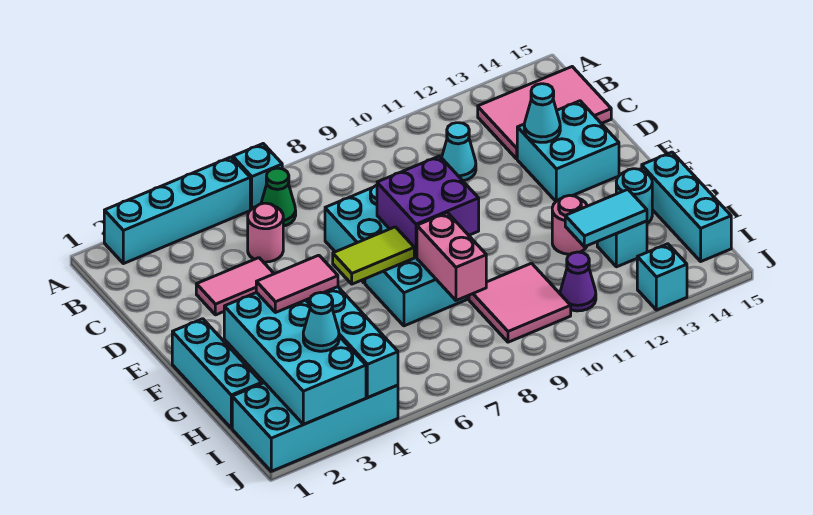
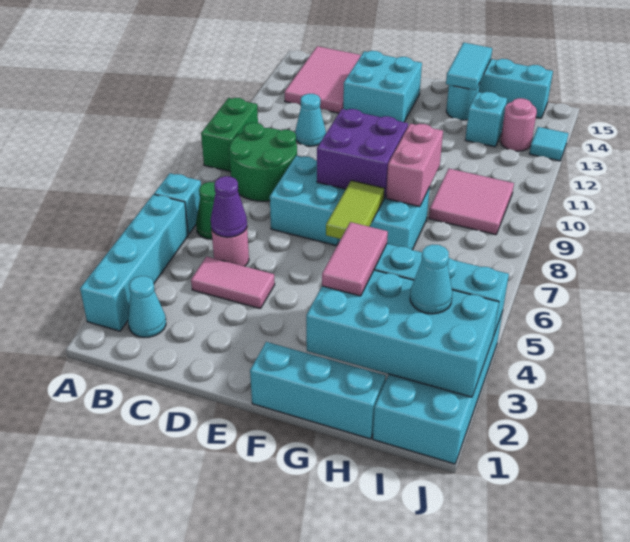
none -> green 1x2 brick [201,98,258,172]
none -> green 2x2 round brick [229,123,297,201]
pink 1x2 tile [196,258,274,315] -> pink 1x2 tile turned to [191,257,275,309]
cyan 1x1 cone [524,84,560,142] -> cyan 1x1 cone moved to [128,276,166,338]
pink 1x2 brick [417,213,486,300] -> pink 1x2 brick turned to [386,124,443,207]
pink 1x1 round brick [552,195,587,254] -> pink 1x1 round brick moved to [500,98,537,151]
cyan 1x2 tile [565,189,647,247] -> cyan 1x2 tile moved to [446,43,492,90]
purple 1x1 cone [560,252,596,311] -> purple 1x1 cone moved to [211,176,247,237]
cyan 1x1 brick [637,244,687,310] -> cyan 1x1 tile [529,127,568,161]

